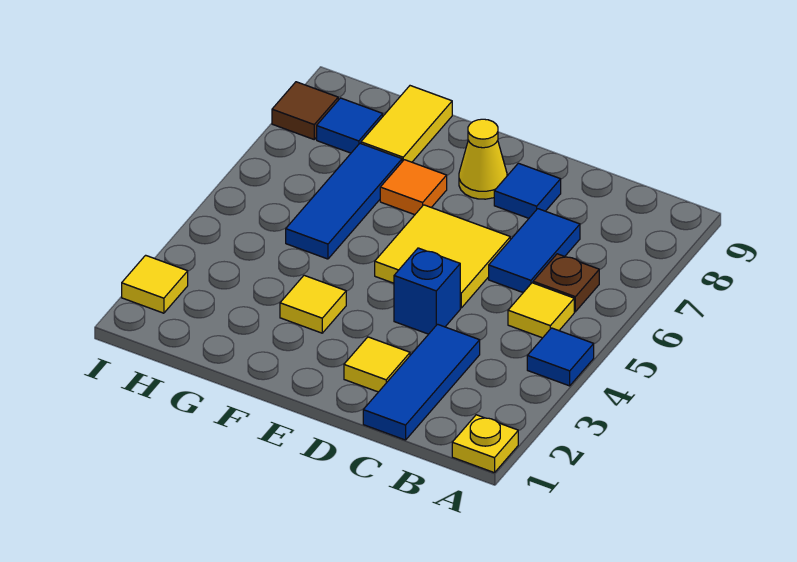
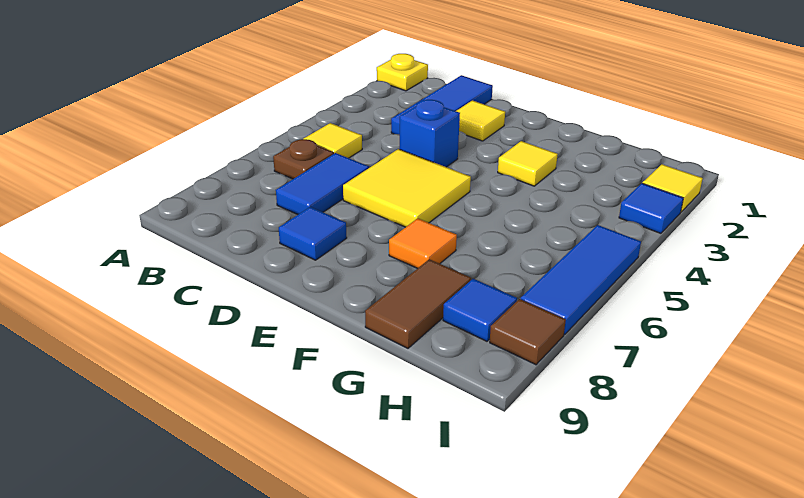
blue 1x1 tile [527,328,594,386] -> blue 1x1 tile moved to [619,183,683,233]
yellow 1x1 cone [459,119,507,199] -> none
blue 1x3 tile [286,143,402,259] -> blue 1x3 tile moved to [521,225,641,335]
yellow 1x2 tile [361,86,452,162] -> brown 1x2 tile [365,259,471,348]

